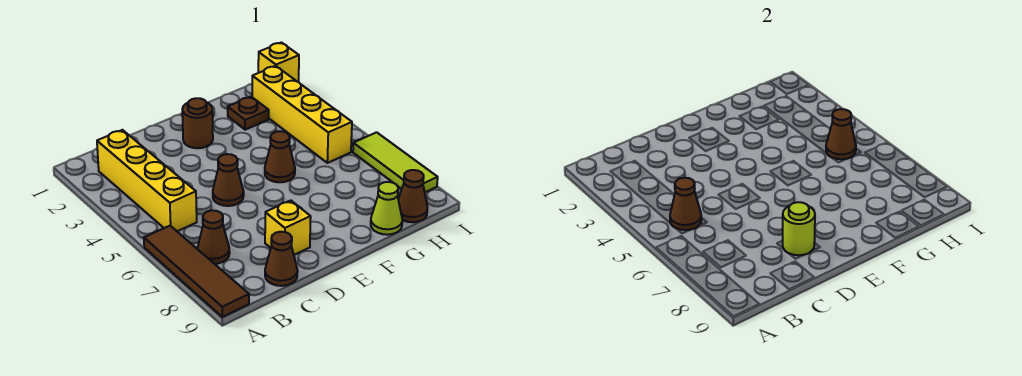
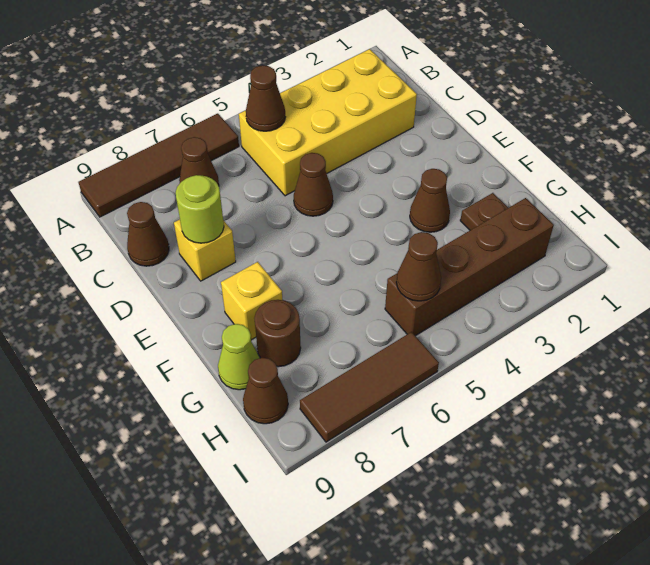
yellow 1x4 brick [97,130,197,231] -> yellow 2x4 brick [239,49,417,196]
brown 1x1 round brick [182,98,213,148] -> brown 1x1 round brick moved to [254,300,301,367]
brown 1x1 cone [265,131,295,182] -> brown 1x1 cone moved to [410,169,450,232]
yellow 1x4 brick [252,66,352,163] -> brown 1x4 brick [385,198,554,336]
yellow 1x1 brick [258,43,299,82] -> yellow 1x1 brick moved to [221,262,282,340]
lime 1x3 tile [353,132,438,192] -> brown 1x3 tile [300,332,439,442]

